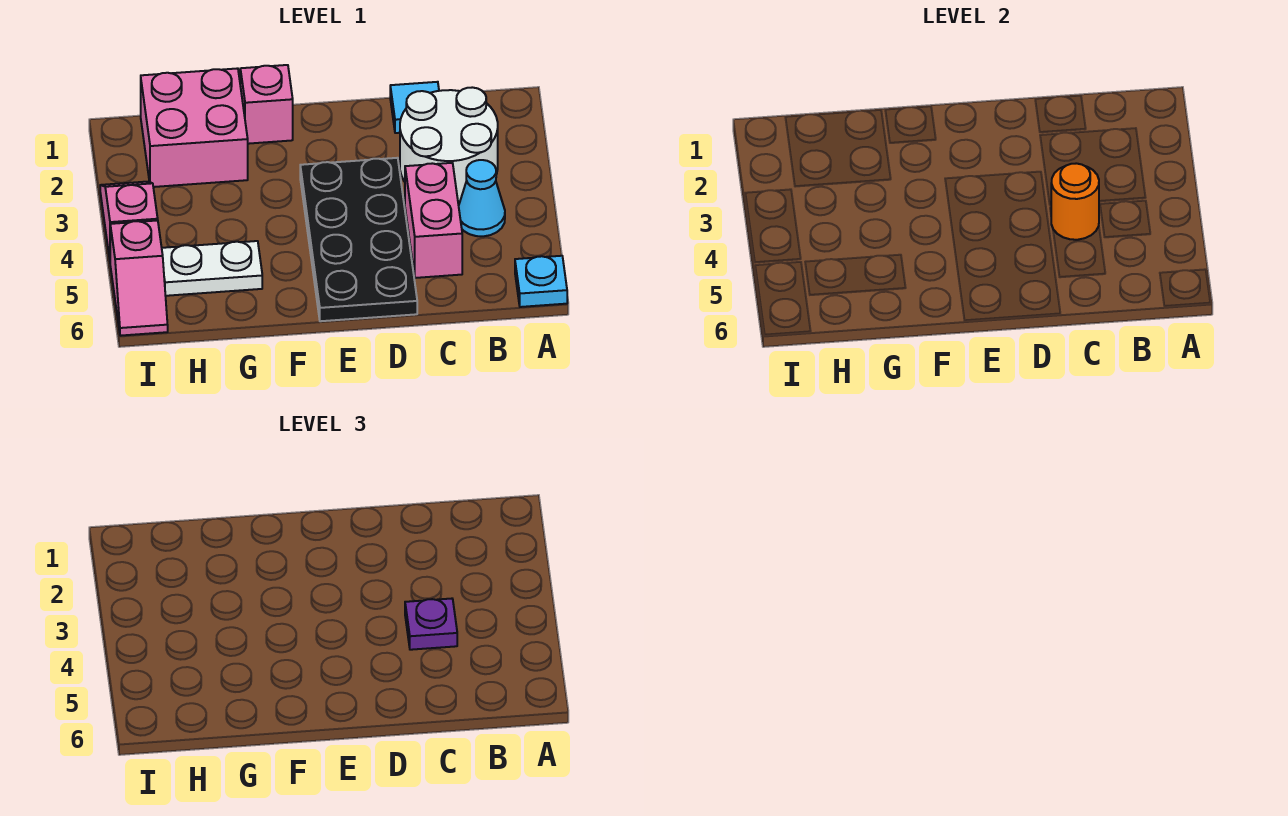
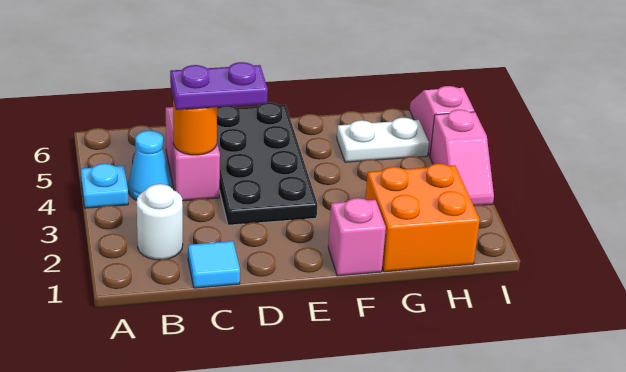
cyan 1x1 plate [515,256,567,307] -> cyan 1x1 plate moved to [81,164,128,208]
white 2x2 round brick [400,87,498,201] -> white 1x1 round brick [137,184,183,260]
purple 1x1 plate [405,599,457,650] -> purple 1x2 plate [170,62,268,110]
pink 2x2 brick [141,68,248,187] -> orange 2x2 brick [365,164,480,272]

